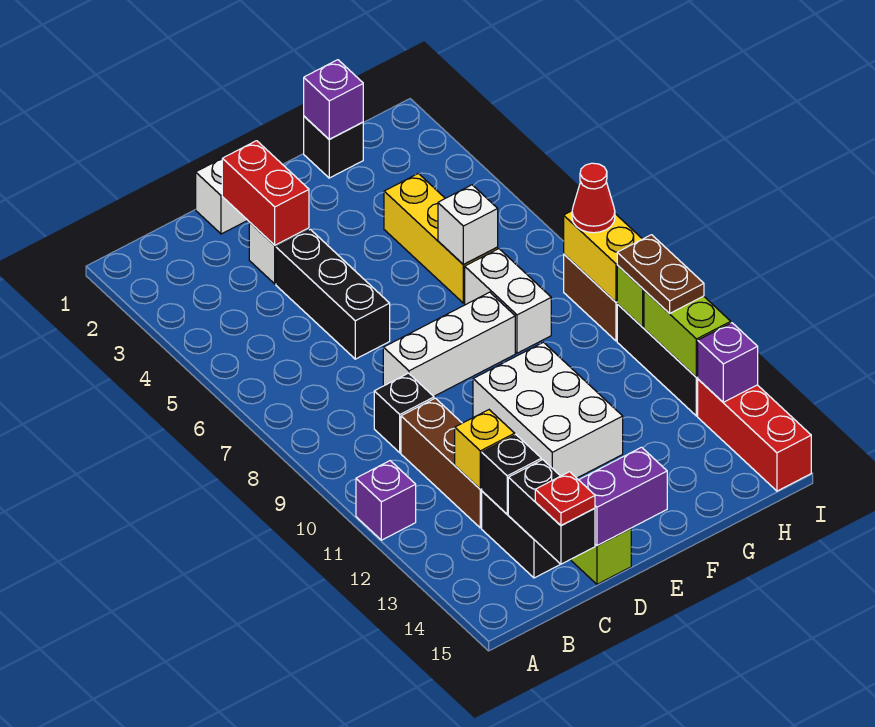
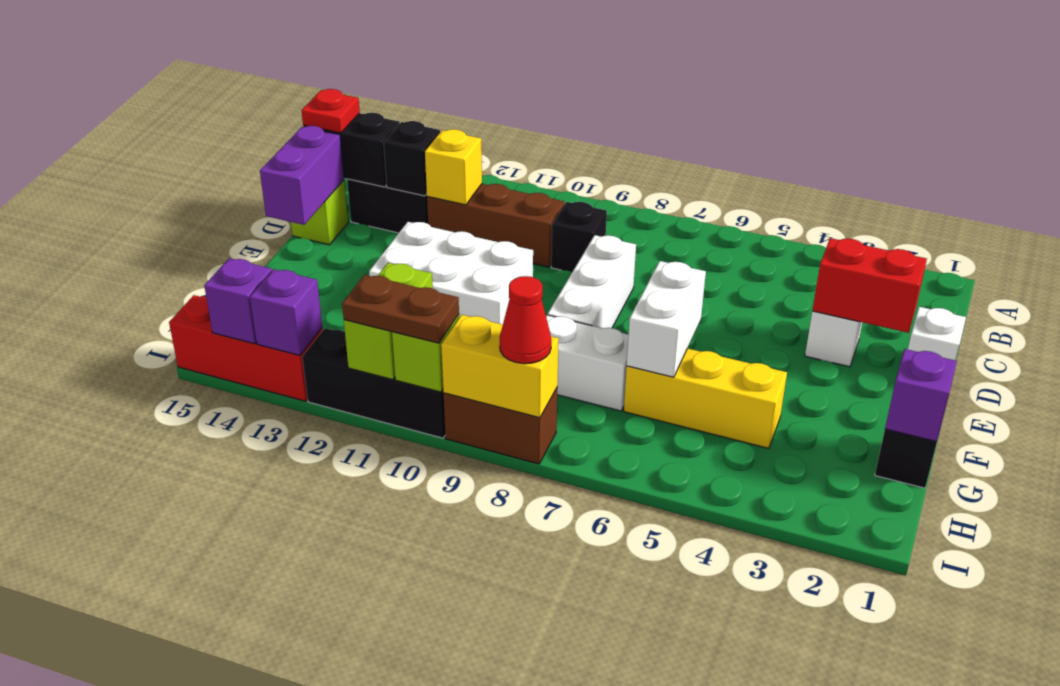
purple 1x1 brick [356,461,416,540] -> purple 1x1 brick moved to [204,258,272,344]
black 1x3 brick [276,229,390,359] -> none
white 1x1 brick [438,185,498,265] -> white 1x2 brick [627,261,706,377]
lime 1x2 brick [644,291,731,377] -> lime 1x2 brick turned to [344,263,433,380]

